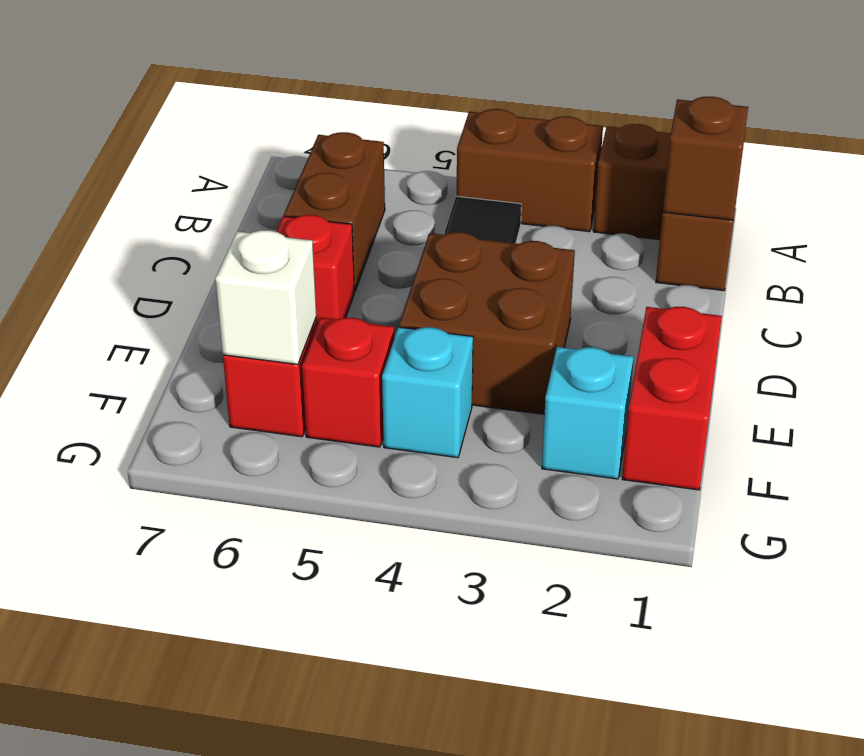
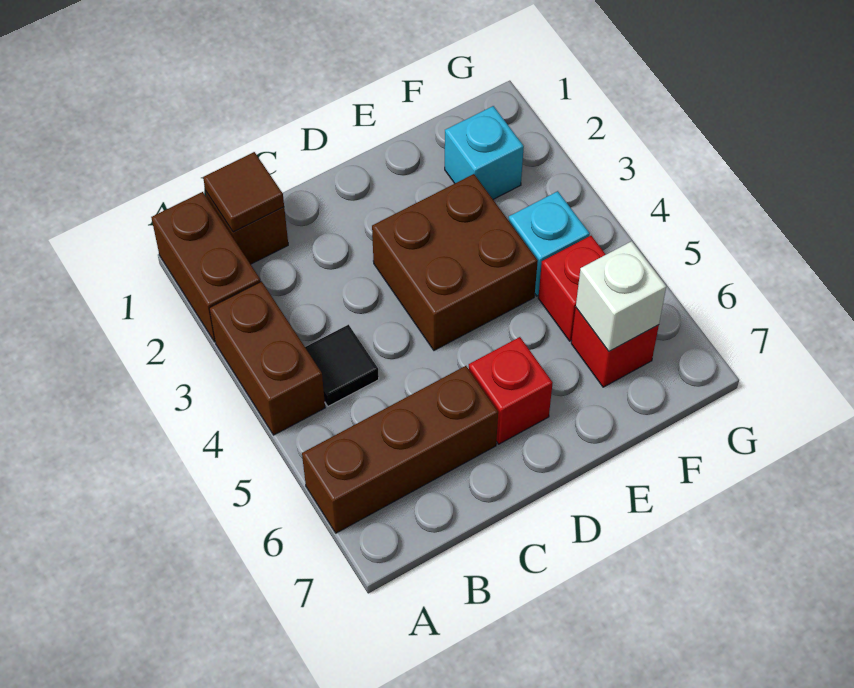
brown 1x1 brick [663,97,748,220] -> brown 1x1 tile [203,152,284,232]
brown 1x2 brick [284,132,385,292] -> brown 1x3 brick [302,366,498,533]
red 1x2 brick [622,307,722,490] -> none

